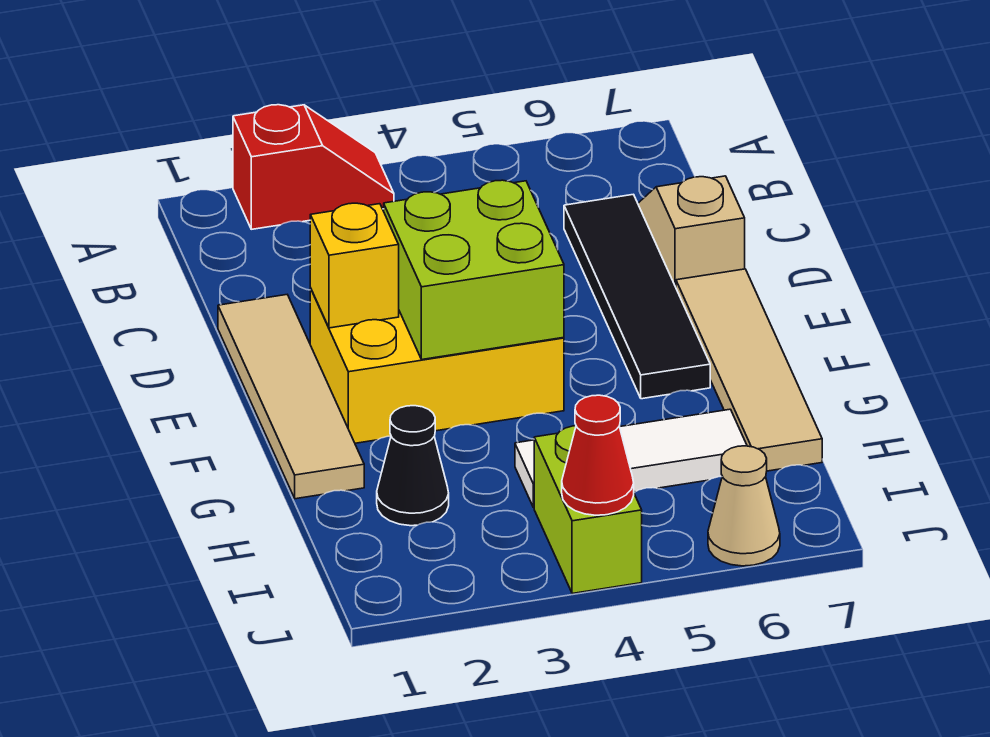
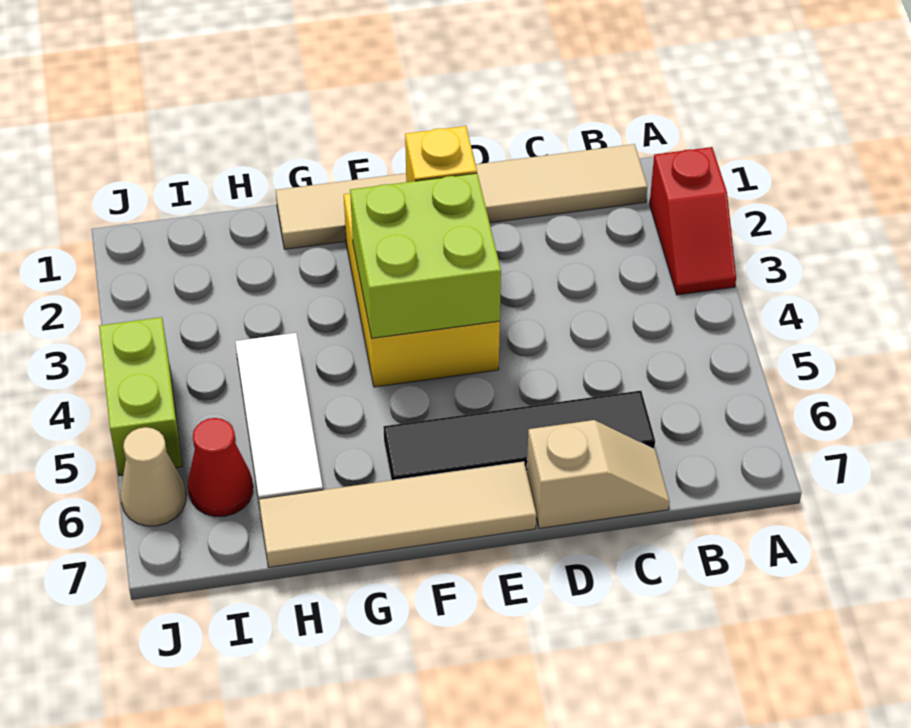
tan 1x4 tile [218,295,364,499] -> tan 1x6 tile [276,144,647,249]
black 1x1 cone [377,406,449,526] -> none
lime 1x2 brick [534,426,642,594] -> lime 1x2 brick turned to [99,317,182,476]
red 1x1 cone [562,395,634,515] -> red 1x1 cone moved to [188,418,253,516]

